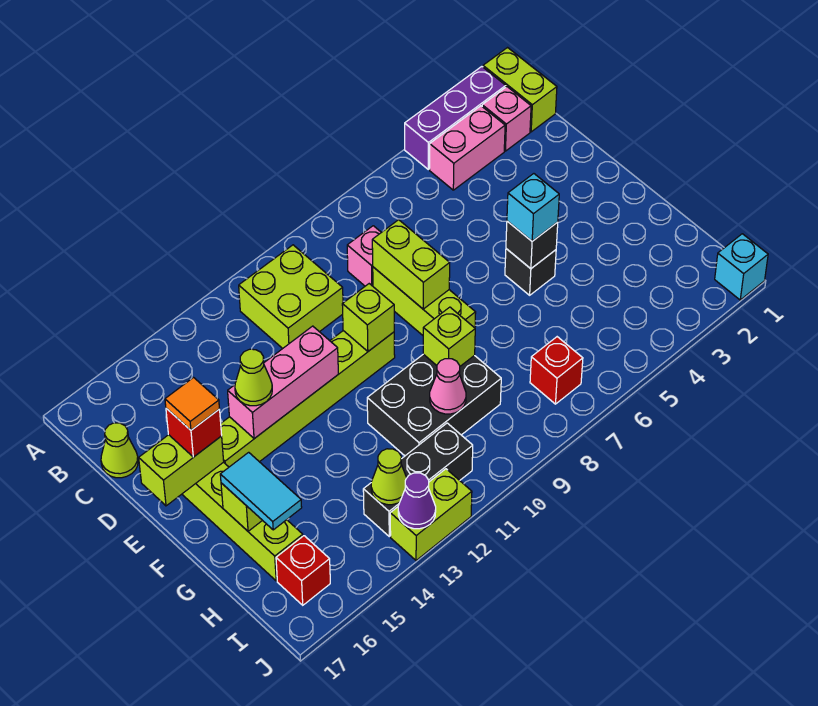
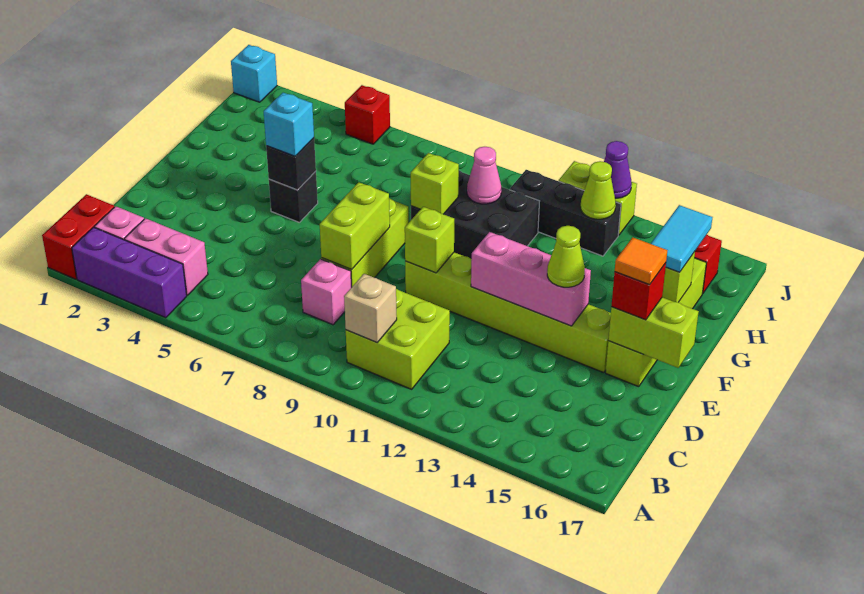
lime 1x2 brick [483,48,557,132] -> red 1x2 brick [42,194,114,279]
none -> tan 1x1 brick [344,274,397,342]
lime 1x1 cone [101,423,138,478] -> none
red 1x1 brick [530,337,583,404] -> red 1x1 brick moved to [345,85,390,144]

